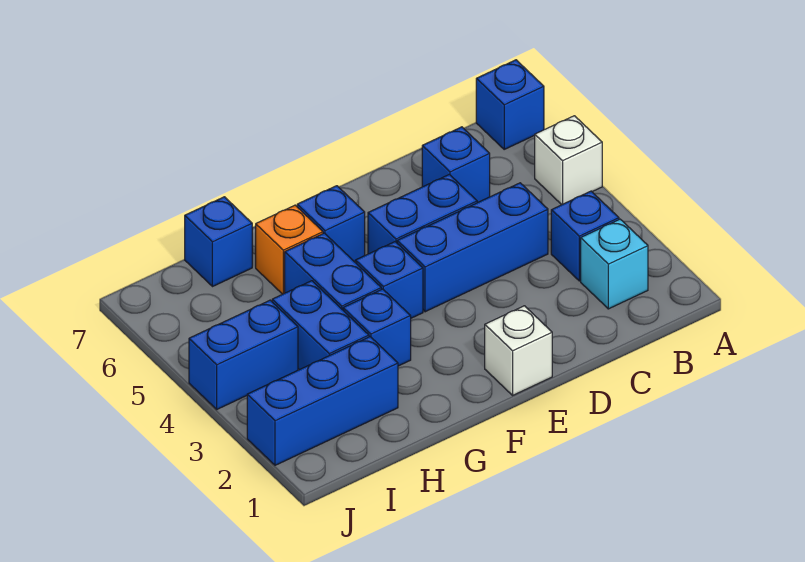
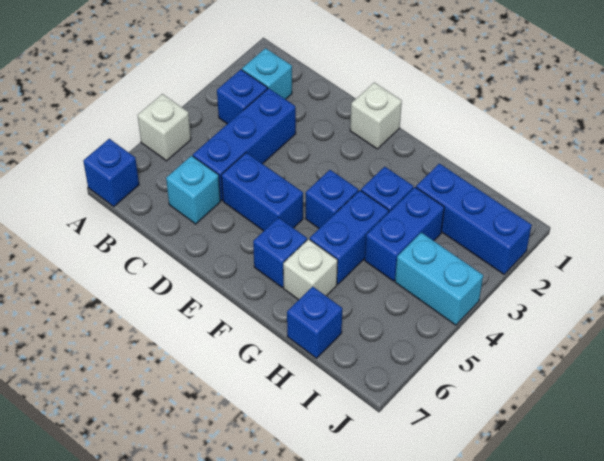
blue 1x3 brick [397,183,548,312] -> blue 1x3 brick turned to [193,88,296,200]
blue 1x1 brick [422,127,490,203] -> cyan 1x1 brick [166,156,220,224]
orange 1x1 brick [256,205,323,294] -> white 1x1 brick [283,239,338,300]
blue 1x2 brick [189,300,298,409] -> cyan 1x2 brick [395,233,483,325]

